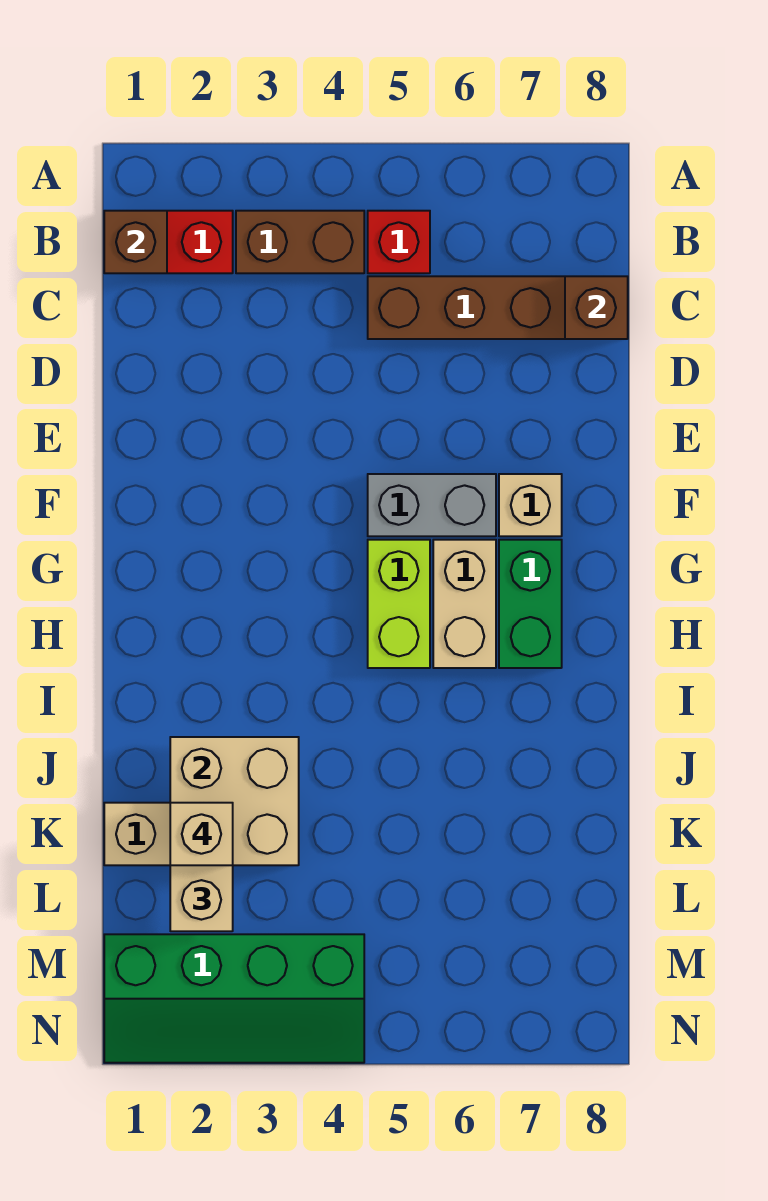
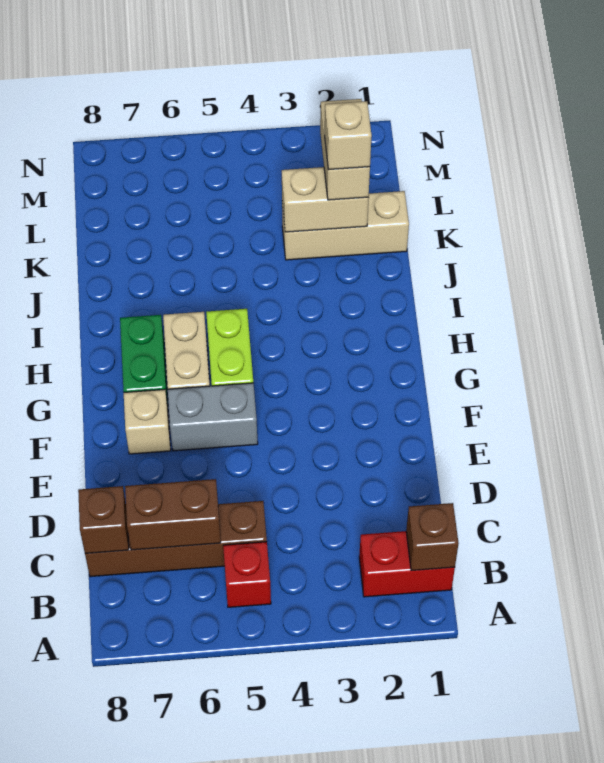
brown 1x2 brick [236,211,364,273] -> brown 1x2 brick moved to [125,479,221,550]
tan 2x2 brick [170,737,299,865] -> tan 1x2 brick [282,167,369,232]
green 2x4 slope [104,934,364,1063] -> none

